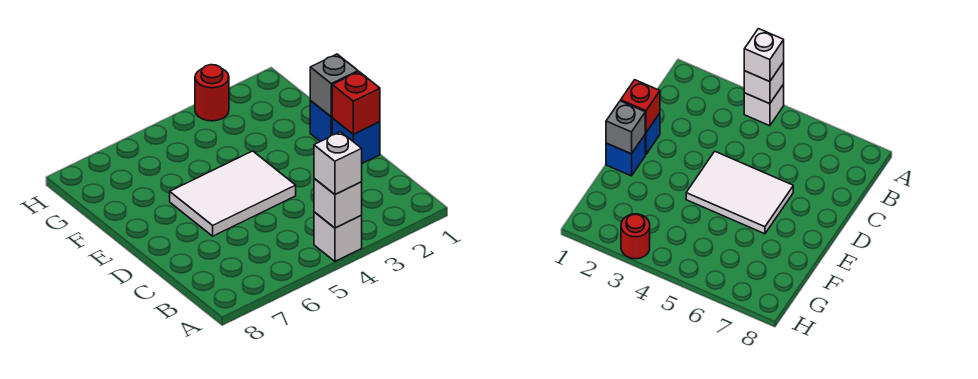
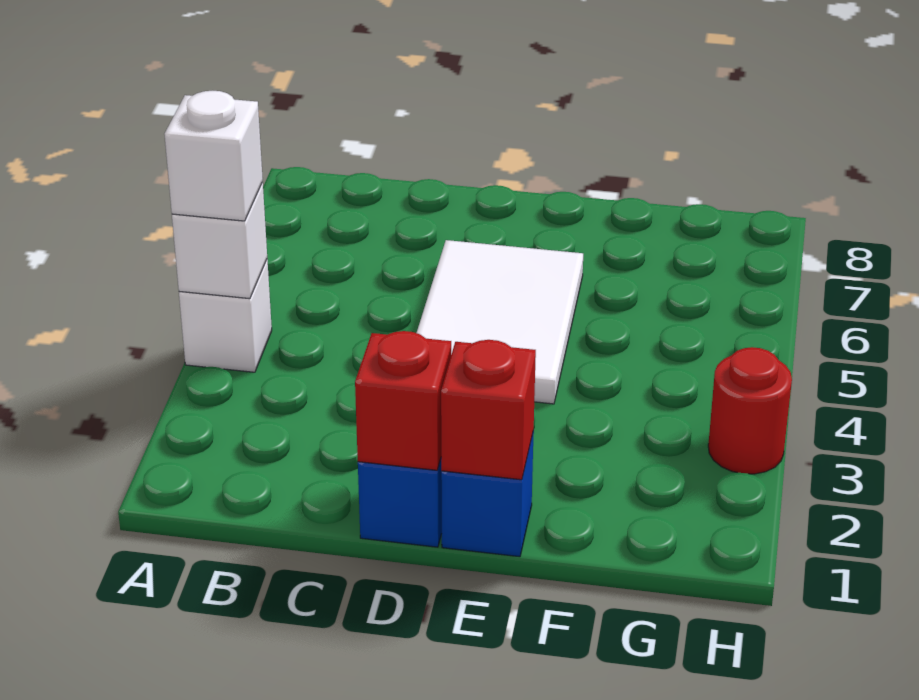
grey 1x1 brick [310,54,358,117] -> red 1x1 brick [441,340,536,480]

